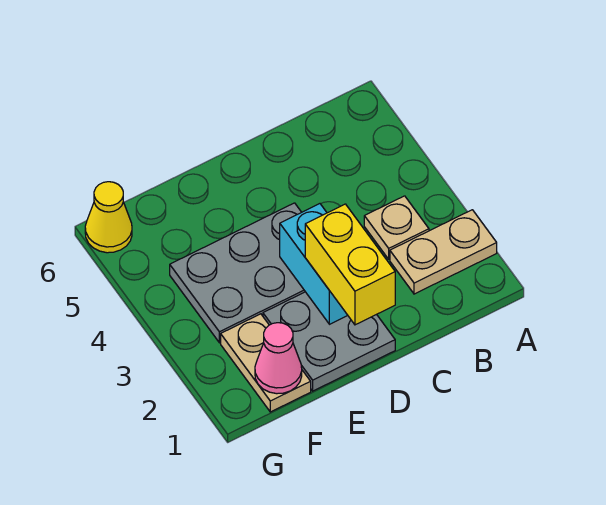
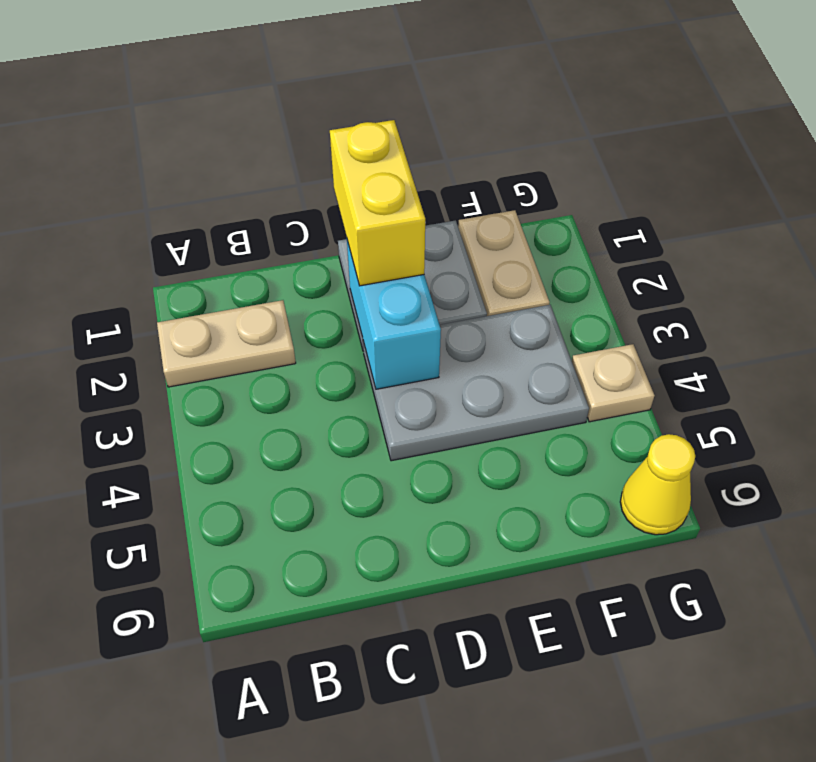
tan 1x1 plate [364,196,429,259] -> tan 1x1 plate moved to [572,344,655,422]
pink 1x1 cone [255,323,302,394] -> none

